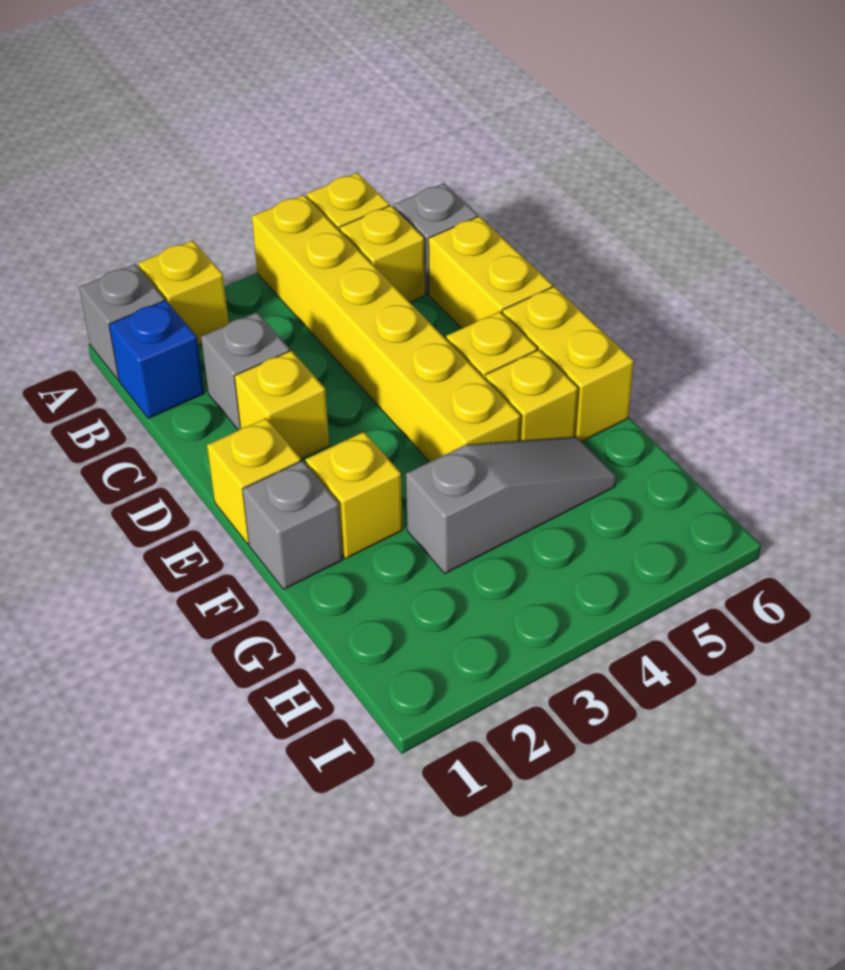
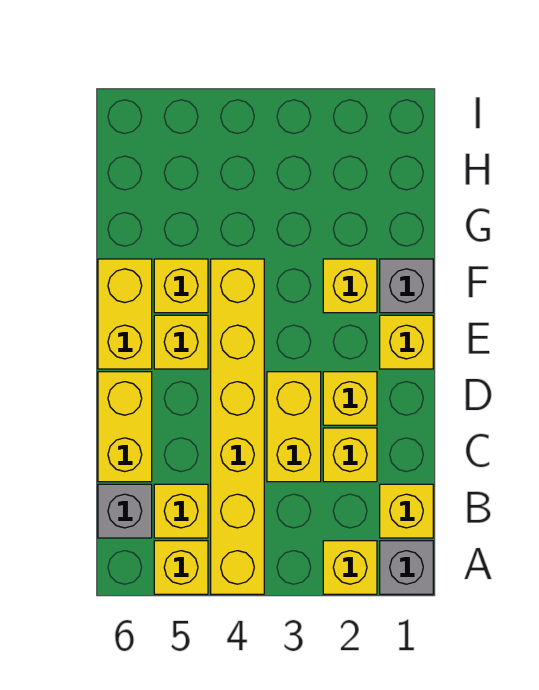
blue 1x1 brick [109,300,204,418] -> yellow 1x1 brick [380,484,433,538]
grey 1x1 brick [201,313,290,430] -> yellow 1x1 brick [323,428,377,482]
none -> yellow 1x2 brick [267,372,321,482]
grey 1x3 slope [406,437,616,574] -> none

